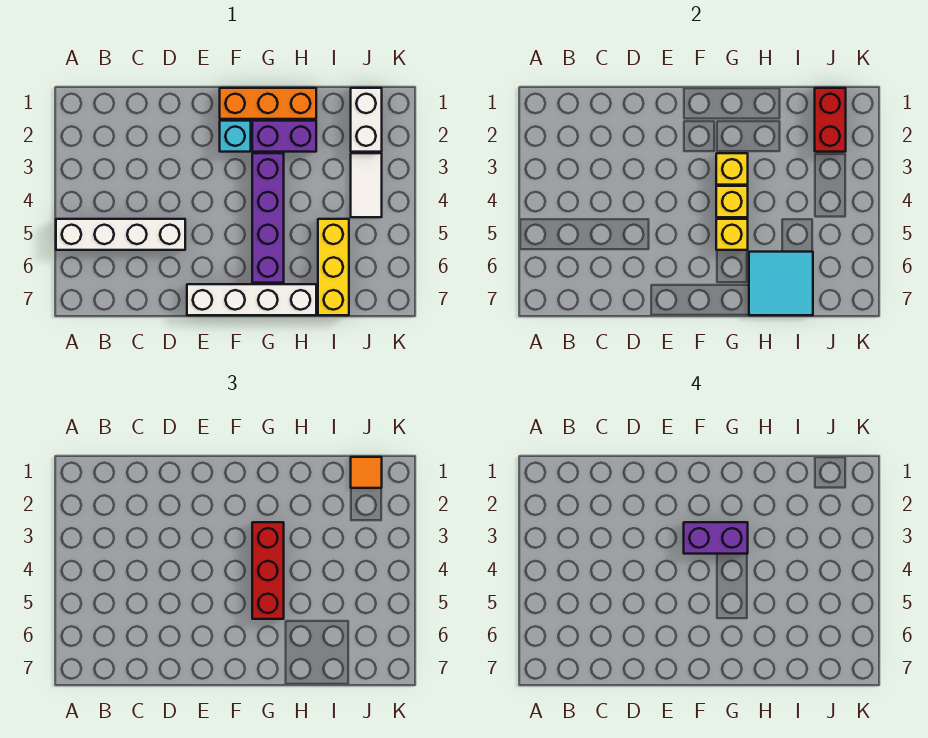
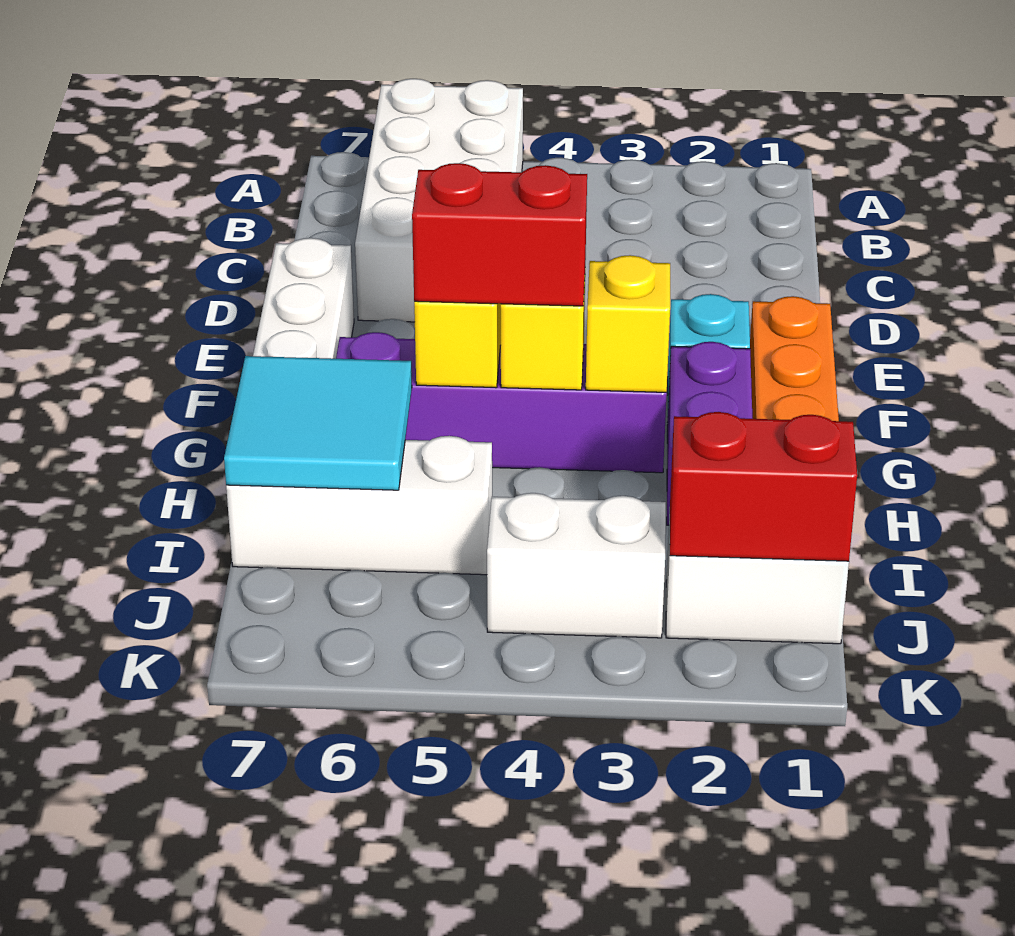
white 1x4 brick [56,219,185,250] -> white 2x4 brick [355,79,523,322]
purple 1x2 brick [684,522,748,554] -> none
red 1x3 brick [252,522,284,619] -> red 1x2 brick [412,163,587,306]
yellow 1x3 brick [318,219,349,315] -> white 1x3 brick [226,436,492,575]
orange 1x1 tile [351,457,382,488] -> none
white 1x2 tile [351,153,382,217] -> white 1x2 brick [487,493,666,638]

